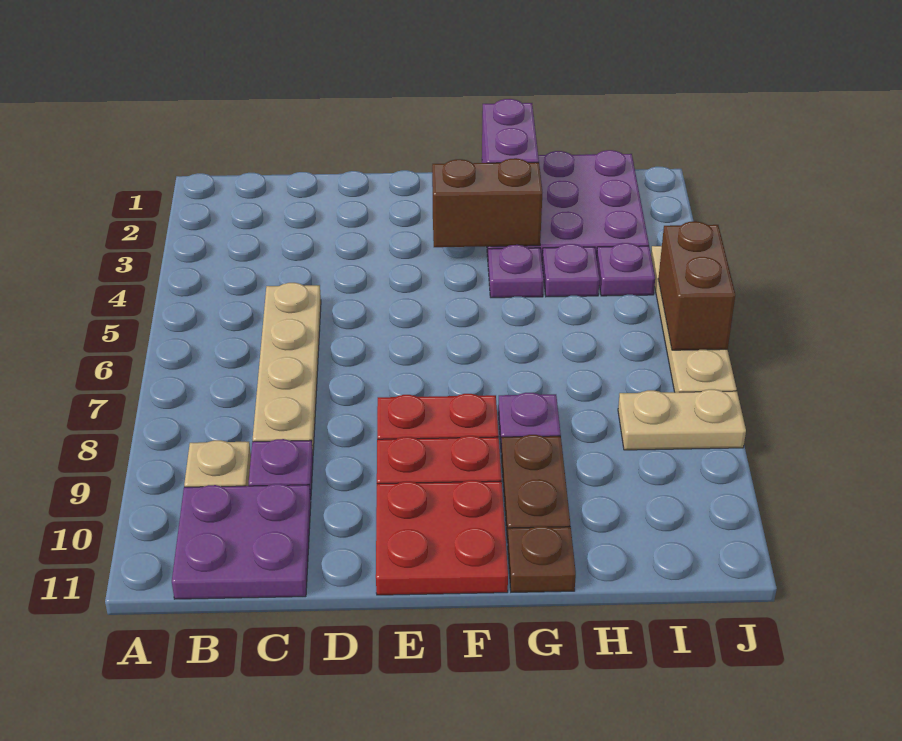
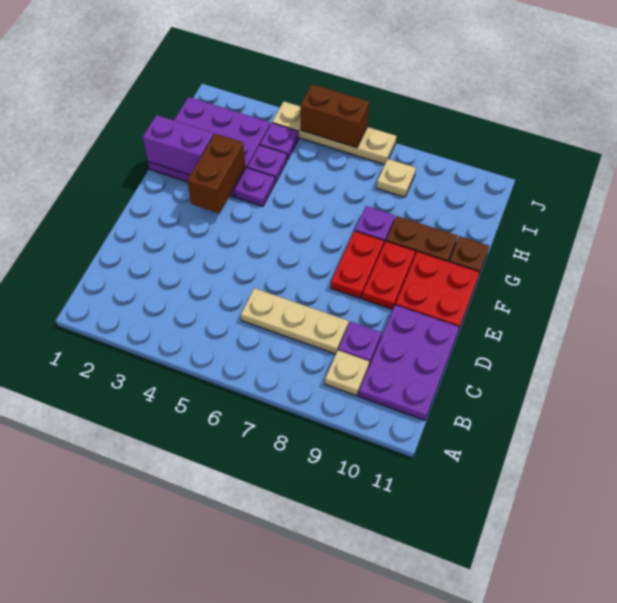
purple 2x2 plate [172,484,311,599] -> purple 2x3 plate [359,305,459,420]
tan 1x4 plate [253,283,321,450] -> tan 1x3 plate [241,288,349,354]
tan 1x2 plate [618,389,746,450] -> tan 1x1 plate [377,159,416,197]

